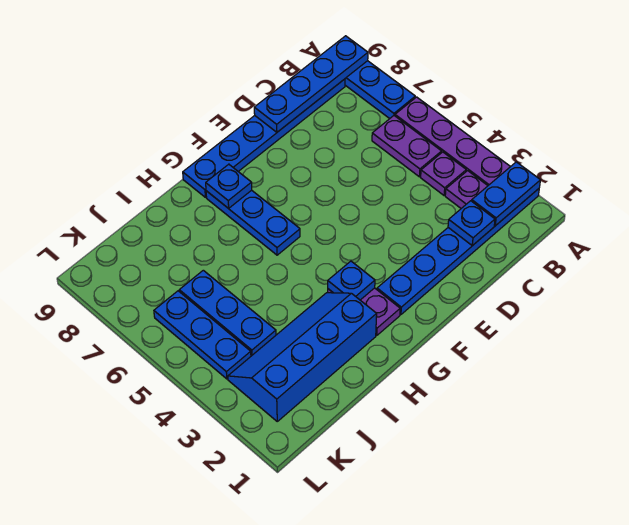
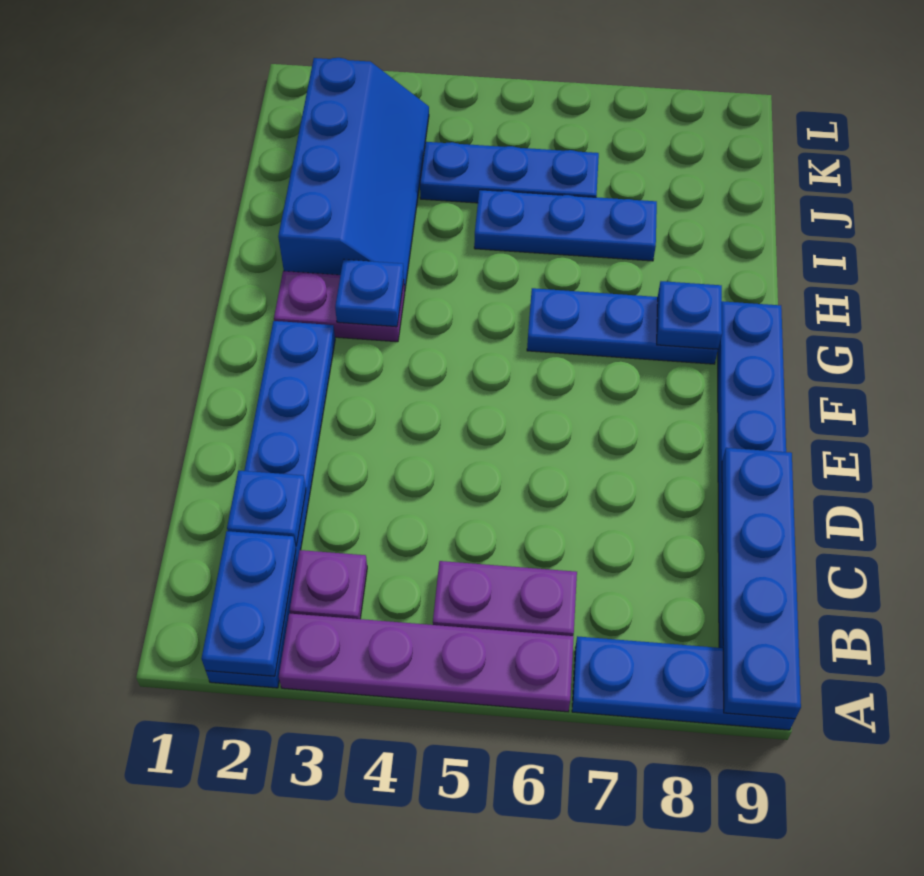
purple 1x1 plate [421,152,466,195] -> none
blue 1x3 plate [154,291,251,379] -> blue 1x3 plate moved to [474,190,657,261]

